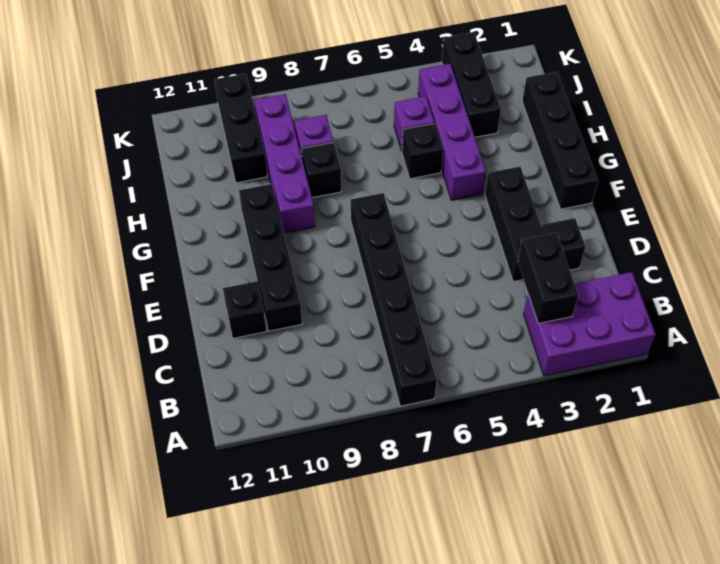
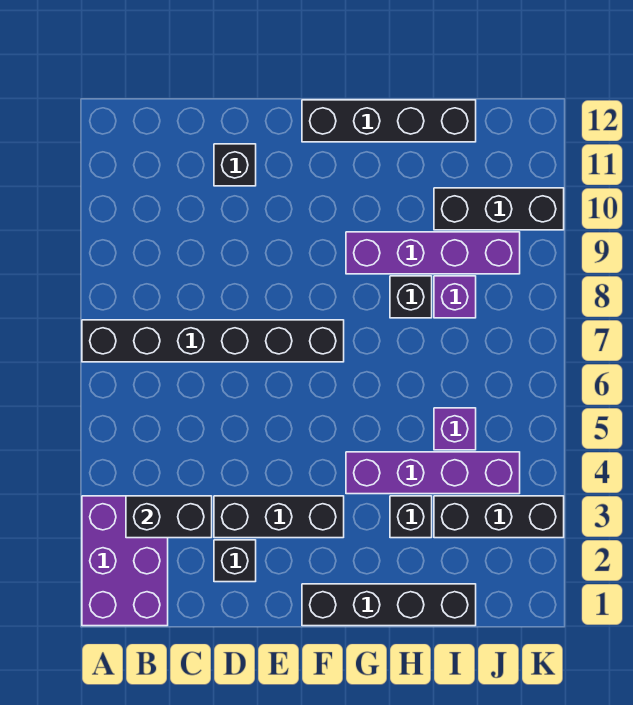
black 1x4 brick [239,184,302,331] -> black 1x4 brick moved to [302,100,476,142]
black 1x1 brick [402,123,443,179] -> black 1x1 brick moved to [390,496,432,538]

